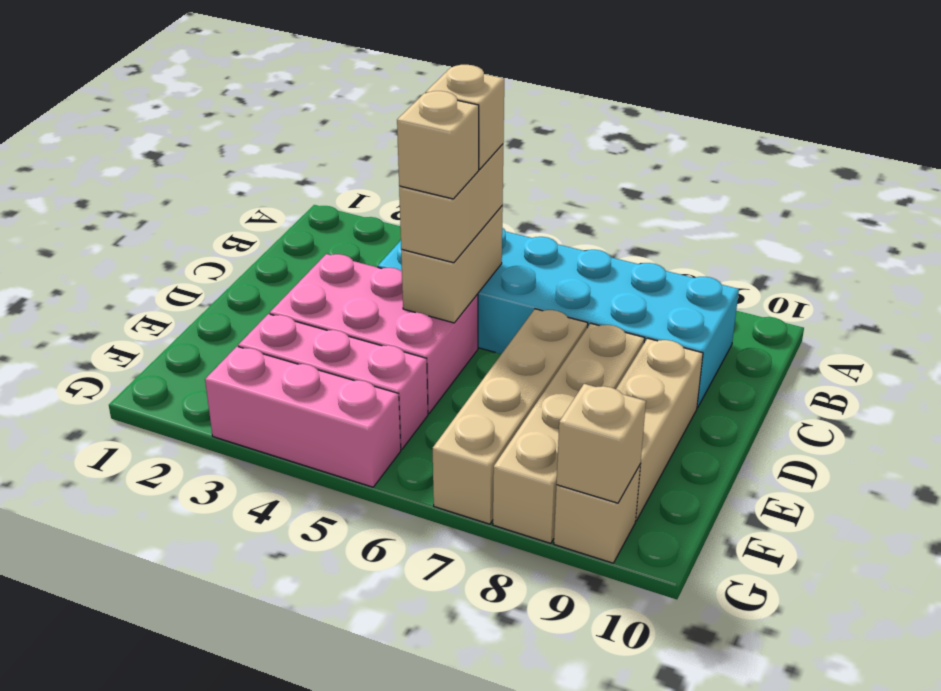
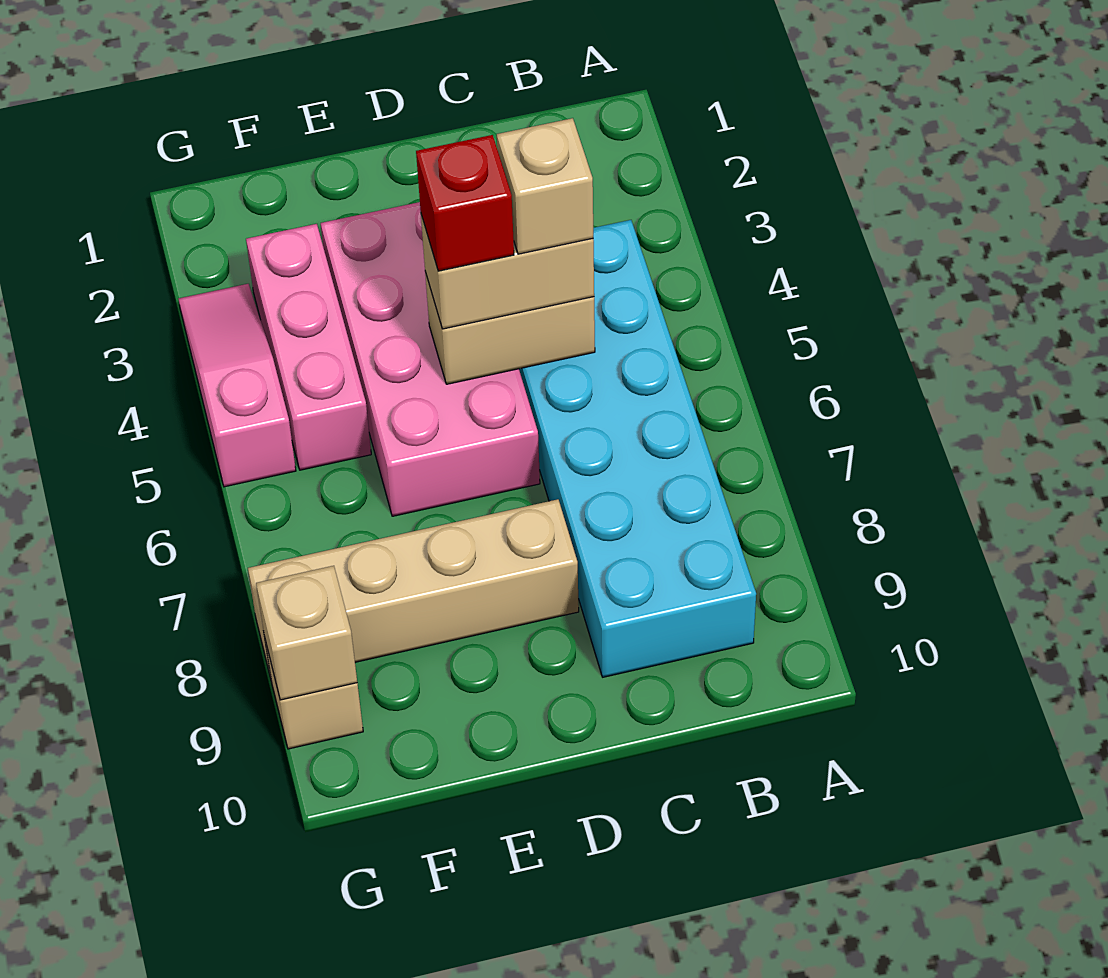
pink 2x3 brick [270,254,478,414] -> pink 2x4 brick [321,202,540,516]
tan 1x1 brick [397,91,479,199] -> red 1x1 brick [416,135,514,271]
tan 1x4 brick [433,309,588,524] -> none
tan 1x3 brick [616,338,703,521] -> none
pink 1x3 brick [205,347,401,487] -> pink 1x3 slope [179,284,296,487]

